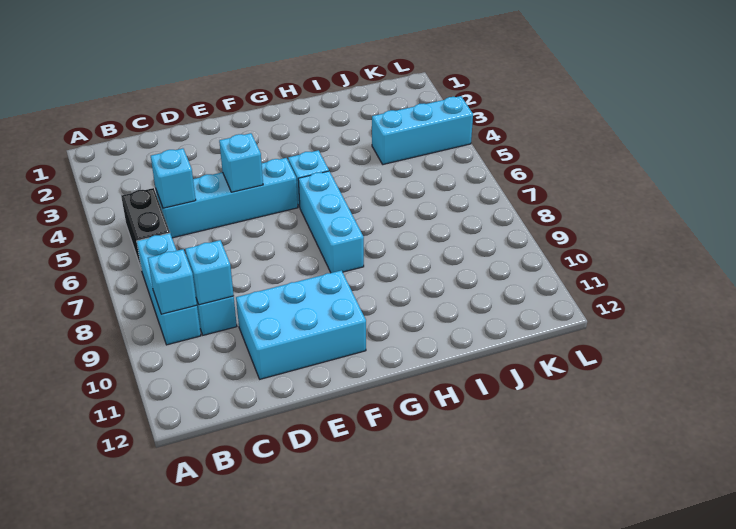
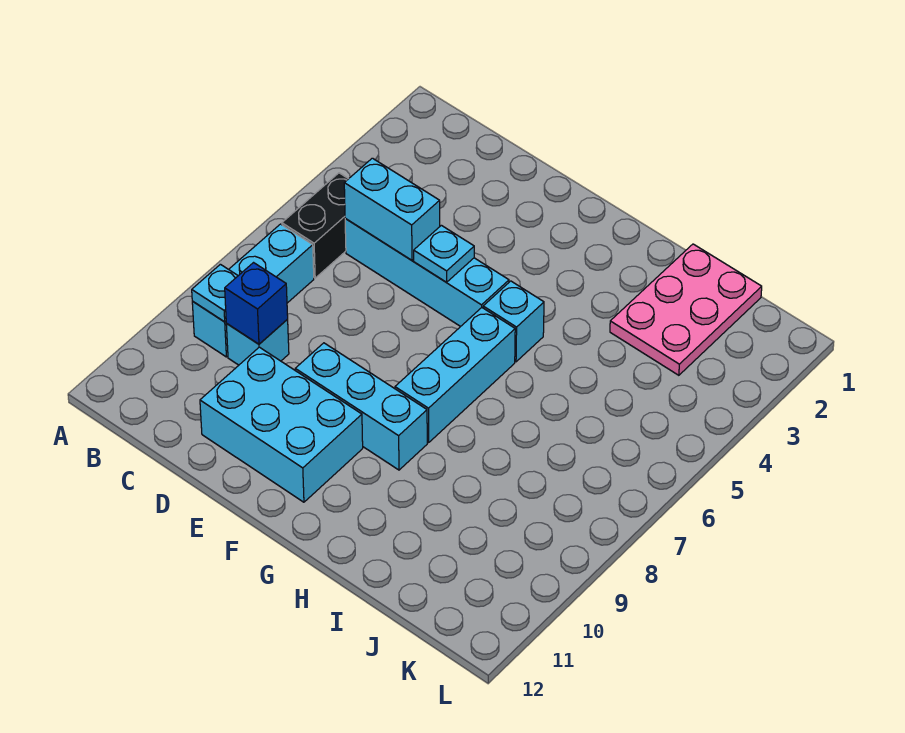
cyan 1x1 brick [148,249,197,314] -> cyan 1x1 plate [192,264,238,322]
cyan 1x1 brick [151,148,196,208] -> cyan 1x2 brick [344,158,440,260]
cyan 1x1 brick [185,240,234,305] -> blue 1x1 brick [225,263,288,344]
cyan 1x1 brick [219,133,263,192] -> cyan 1x1 plate [414,225,474,282]
none -> pink 2x3 plate [610,244,762,375]
cyan 1x3 brick [372,96,473,164] -> cyan 1x3 brick moved to [295,343,427,470]

